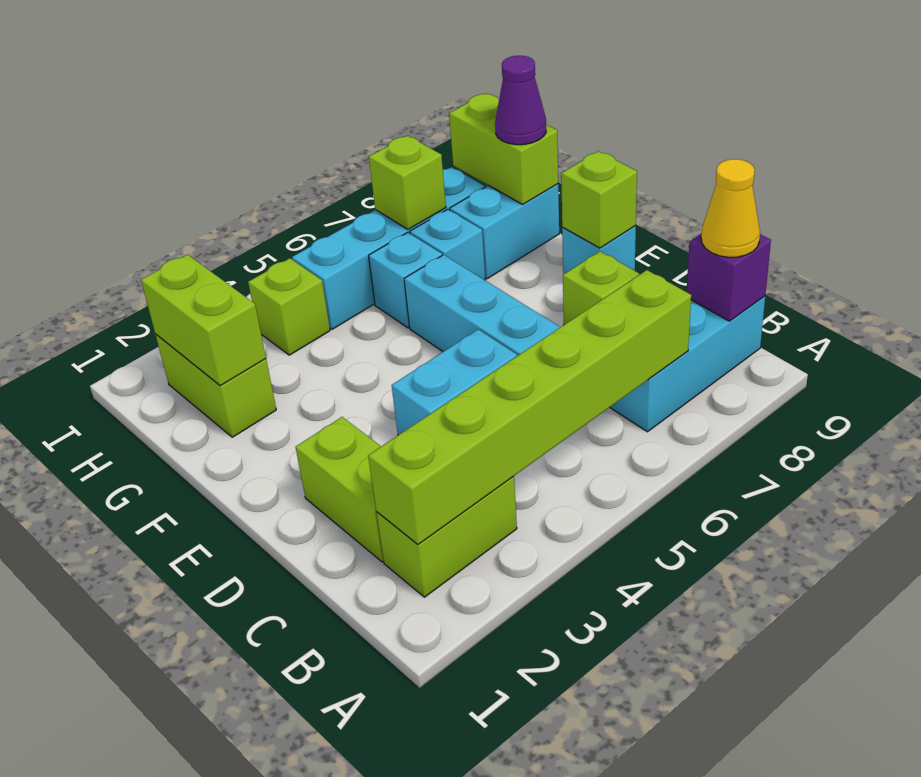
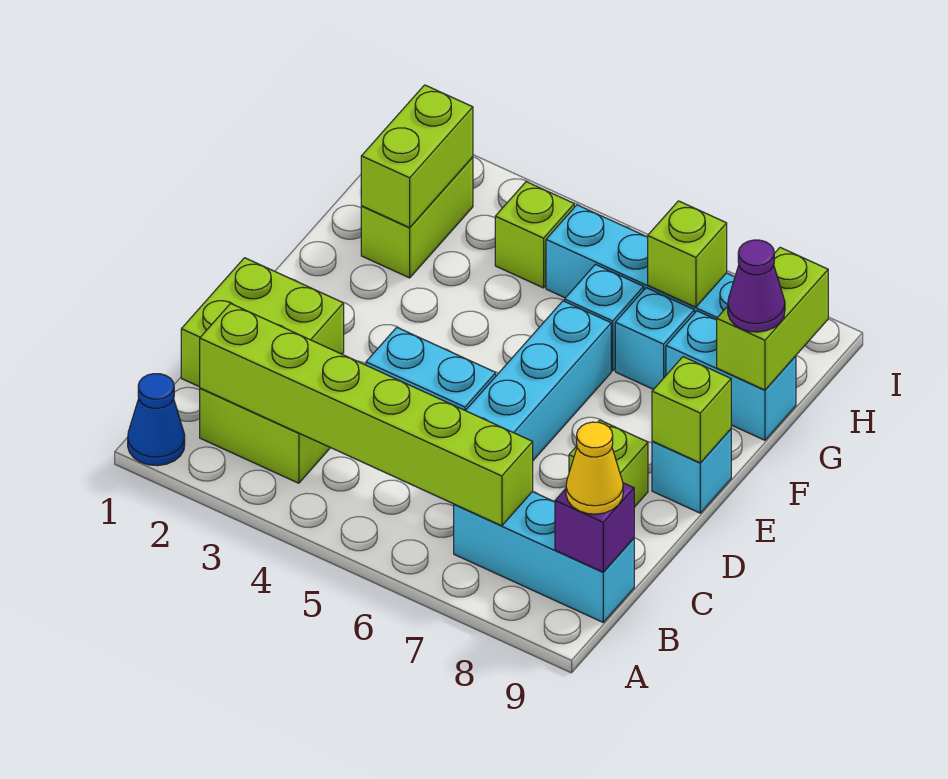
none -> blue 1x1 cone [128,374,185,466]
lime 1x2 brick [296,417,384,562] -> lime 2x2 brick [181,258,344,387]

